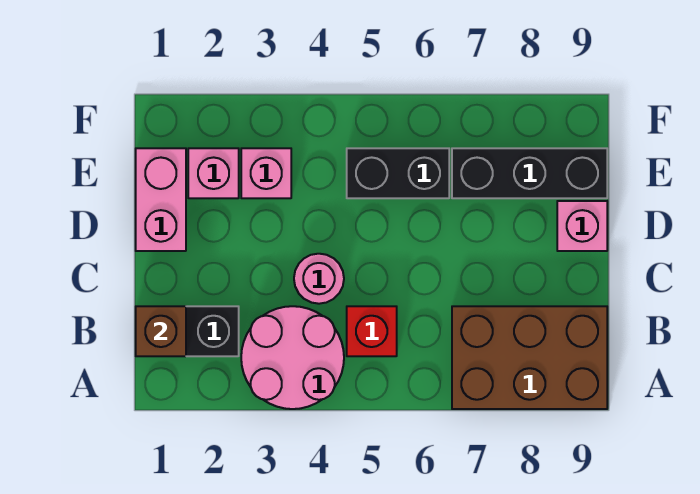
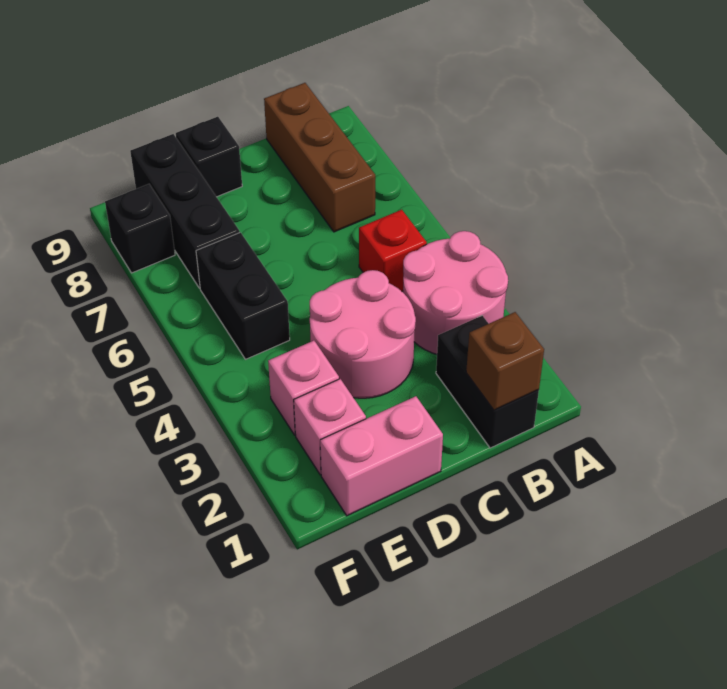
brown 2x3 brick [452,306,607,409] -> brown 1x3 brick [264,83,375,232]
pink 1x1 round brick [294,254,344,304] -> pink 2x2 round brick [310,270,416,398]
pink 1x1 brick [557,201,607,251] -> black 1x1 brick [176,117,242,197]
none -> black 1x1 brick [105,184,175,273]

